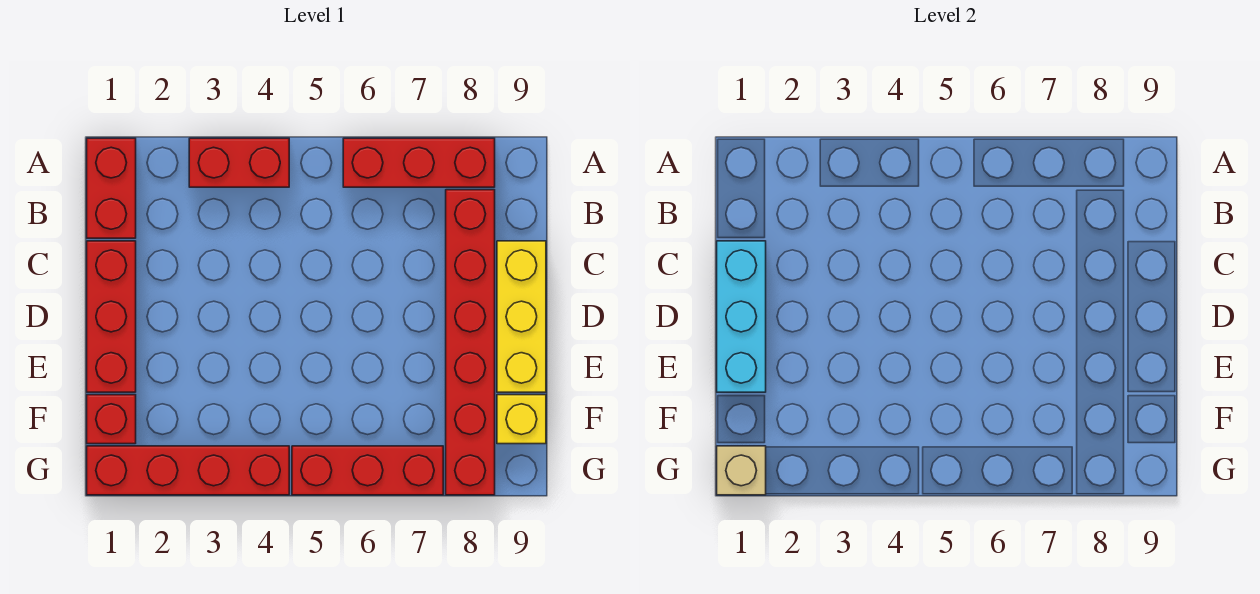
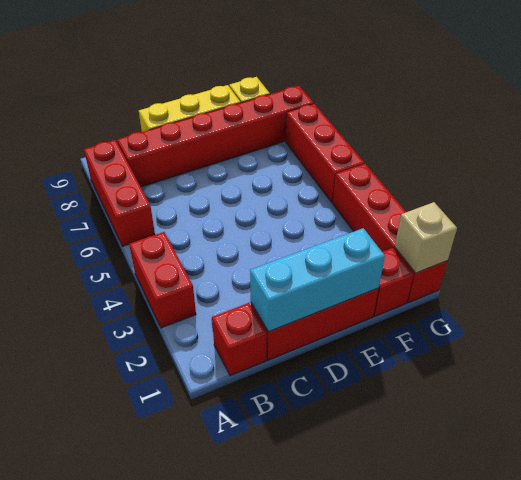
red 1x2 brick [87,138,136,238] -> red 1x1 brick [212,303,266,376]

